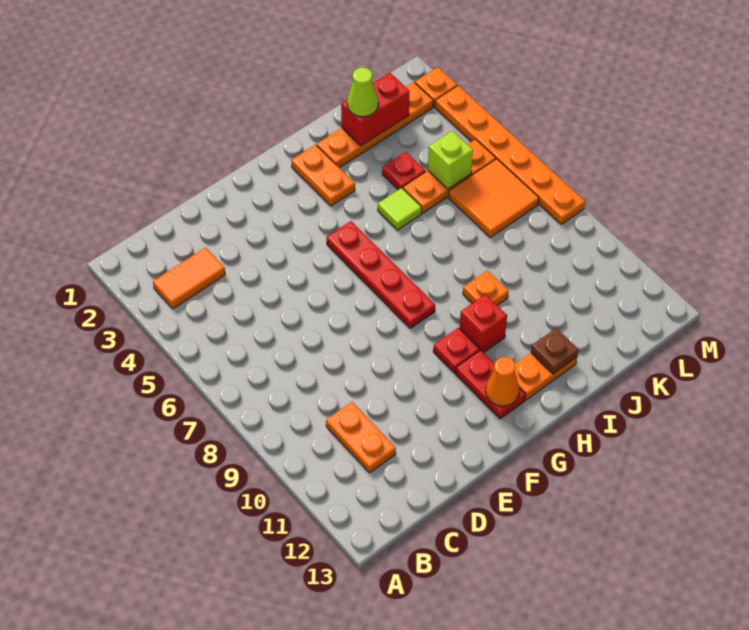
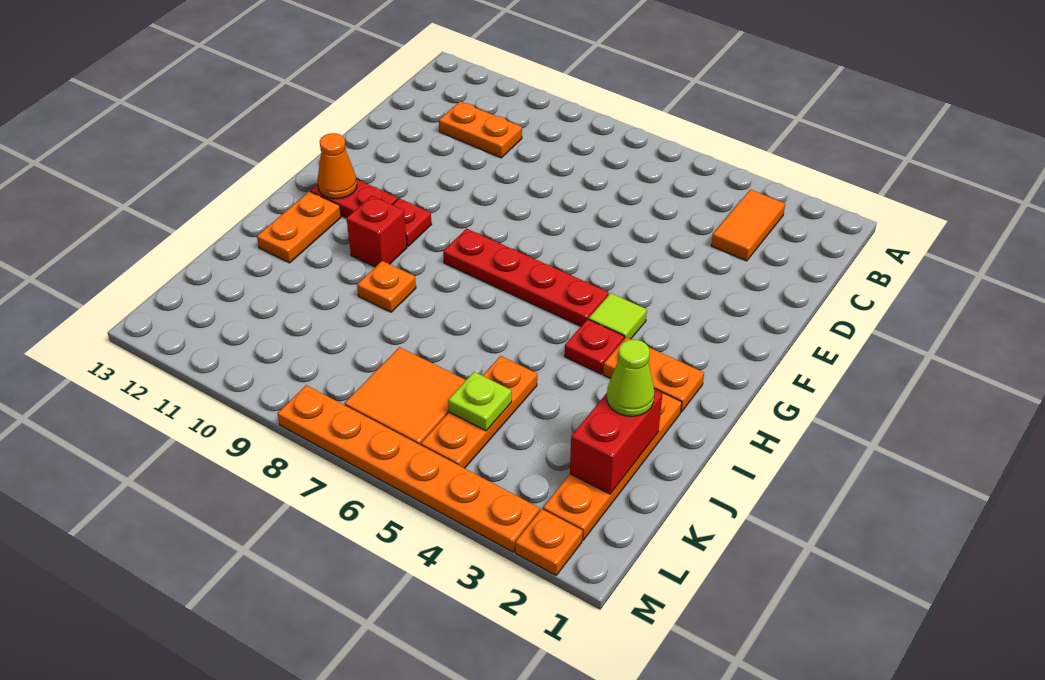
lime 1x1 tile [378,188,422,230] -> lime 1x1 tile moved to [589,293,647,339]
brown 1x1 plate [531,328,578,374] -> none
red 1x1 plate [382,152,426,190] -> red 1x1 plate moved to [565,319,624,374]
lime 1x1 brick [428,131,473,189] -> lime 1x1 plate [448,372,512,431]

